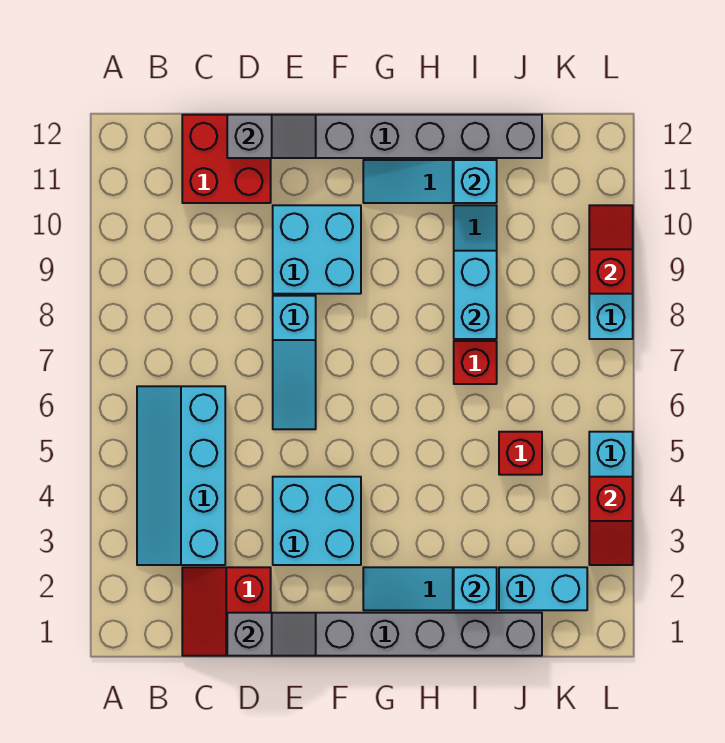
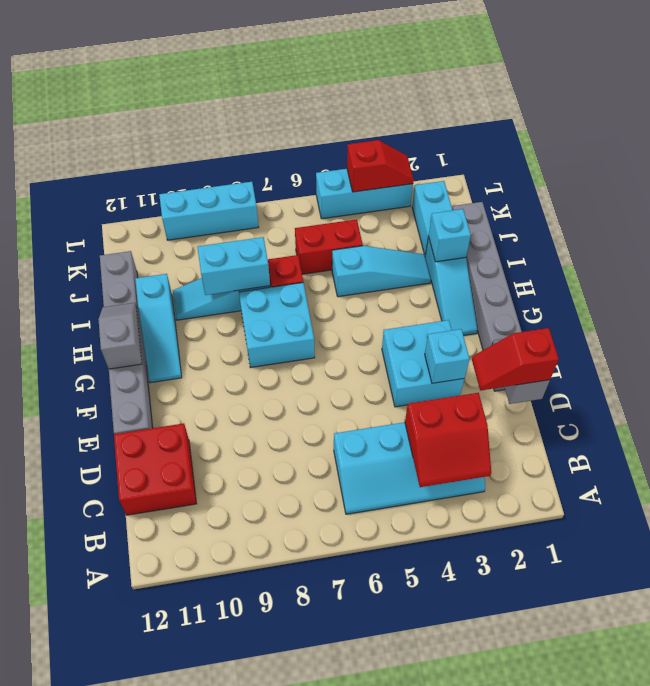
red 2x2 slope [182,567,271,656] -> red 2x2 slope moved to [405,393,491,487]
grey 1x2 slope [227,115,316,158] -> grey 1x2 slope moved to [98,303,142,369]
cyan 1x3 slope [273,296,316,429] -> cyan 1x3 slope moved to [332,246,431,297]
cyan 2x2 brick [273,205,361,294] -> cyan 2x2 brick moved to [239,283,315,368]
cyan 1x1 brick [454,160,497,203] -> cyan 1x1 brick moved to [425,329,470,383]
red 1x1 brick [499,432,542,475] -> red 1x2 brick [295,219,363,274]
red 1x2 slope [589,205,633,294] -> red 1x2 slope moved to [472,328,559,391]

